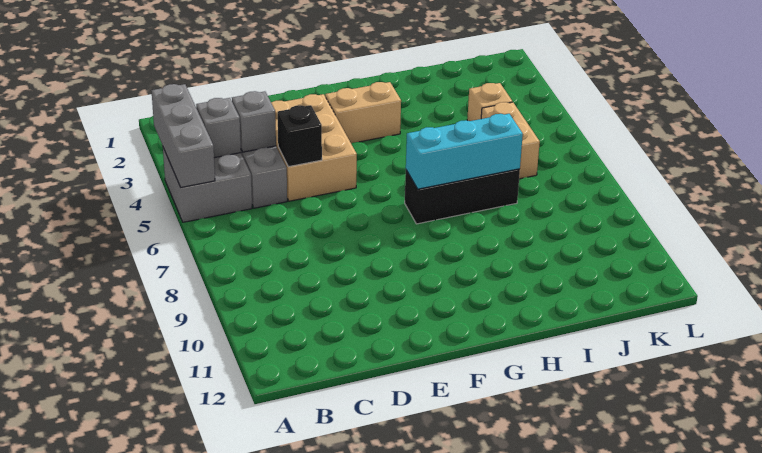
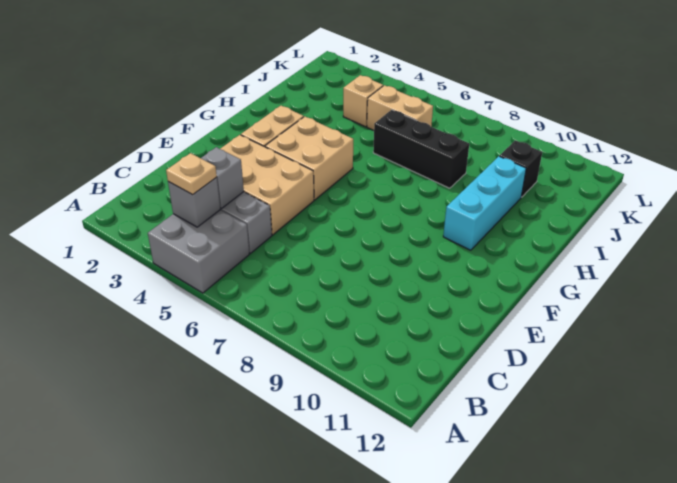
grey 1x3 brick [151,84,215,187] -> none
none -> tan 1x1 plate [166,153,217,195]
black 1x1 brick [278,105,322,167] -> black 1x1 brick moved to [500,140,542,197]
none -> tan 2x2 brick [265,117,353,200]
black 1x3 brick [405,169,520,224] -> black 1x3 brick turned to [373,110,469,188]
cyan 1x3 brick [406,114,523,189] -> cyan 1x3 brick moved to [443,156,526,250]

